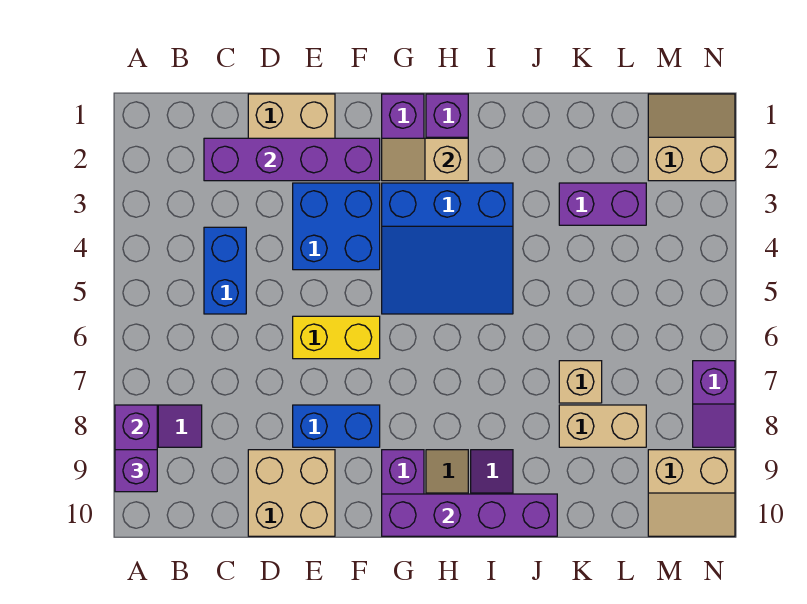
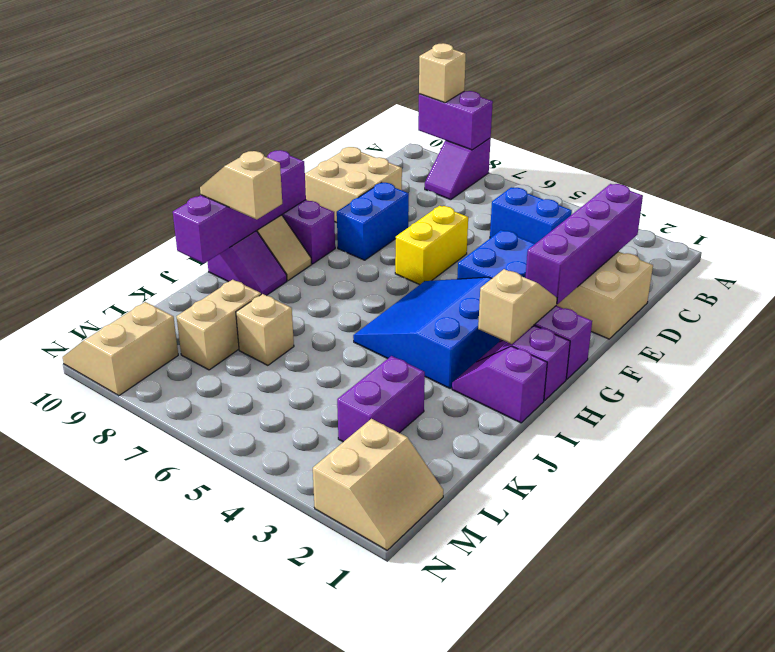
purple 1x1 brick [115,450,157,492] -> tan 1x1 brick [419,43,466,103]
none -> tan 1x2 slope [200,151,282,220]
purple 1x2 slope [693,361,735,447] -> purple 1x2 slope moved to [452,346,547,423]

